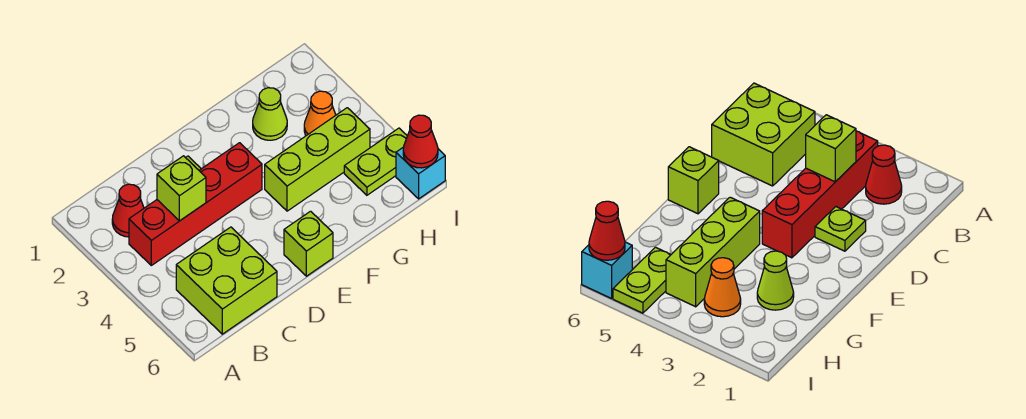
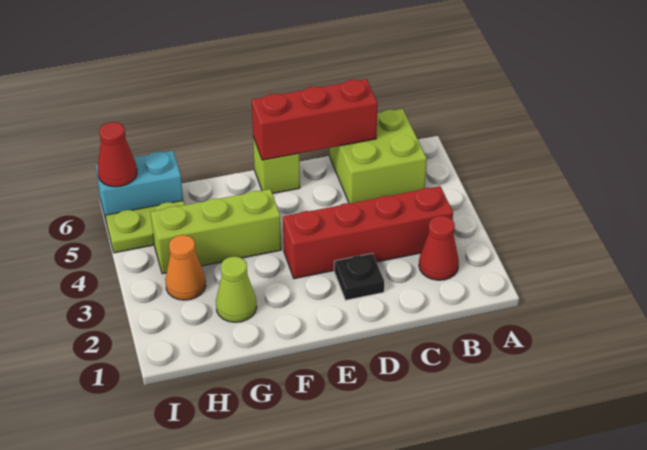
lime 1x1 brick [157,156,206,221] -> none
none -> red 1x3 brick [252,79,378,160]
lime 1x1 plate [815,207,866,251] -> black 1x1 plate [334,253,384,300]
cyan 1x1 brick [396,147,445,199] -> cyan 1x2 brick [96,151,183,223]

